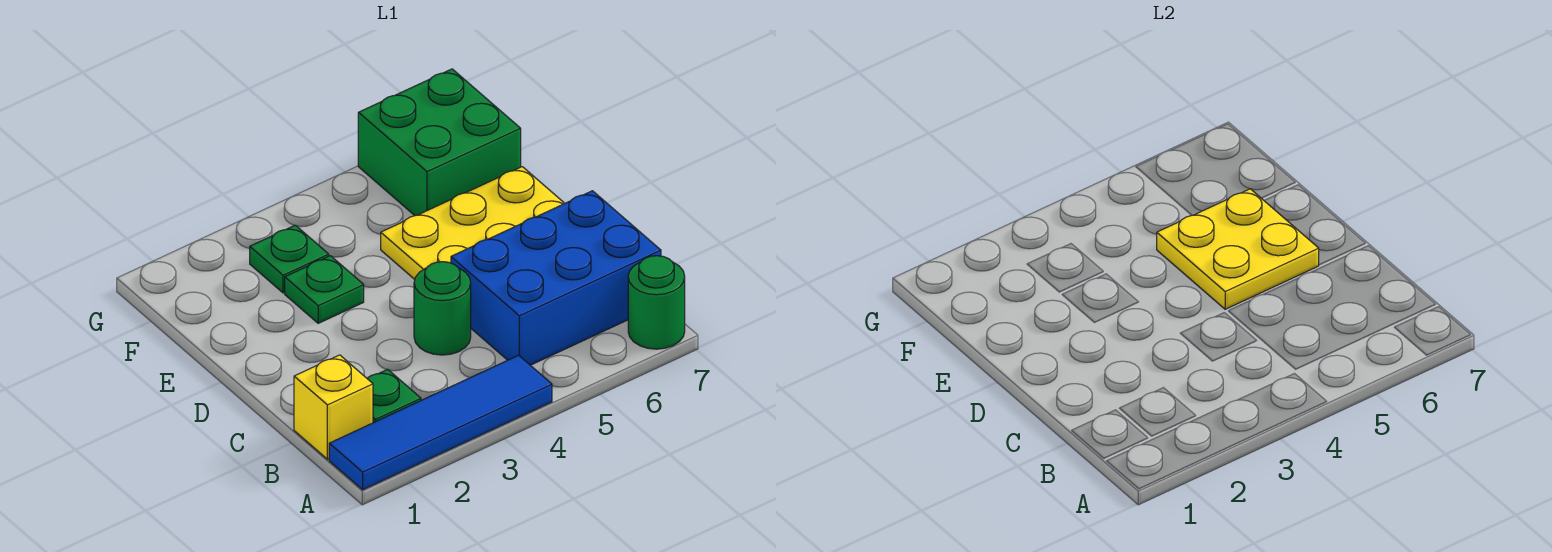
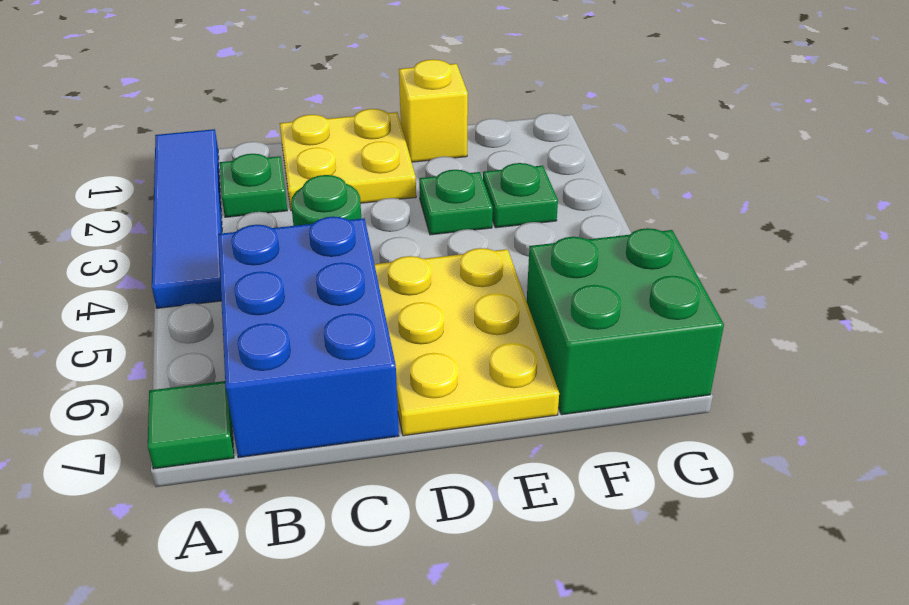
green 1x1 round brick [628,256,685,349] -> green 1x1 tile [148,381,234,469]
yellow 1x1 brick [294,355,373,459] -> yellow 1x1 brick moved to [399,59,468,162]
yellow 2x2 plate [1157,189,1319,309] -> yellow 2x2 plate moved to [280,109,416,211]

